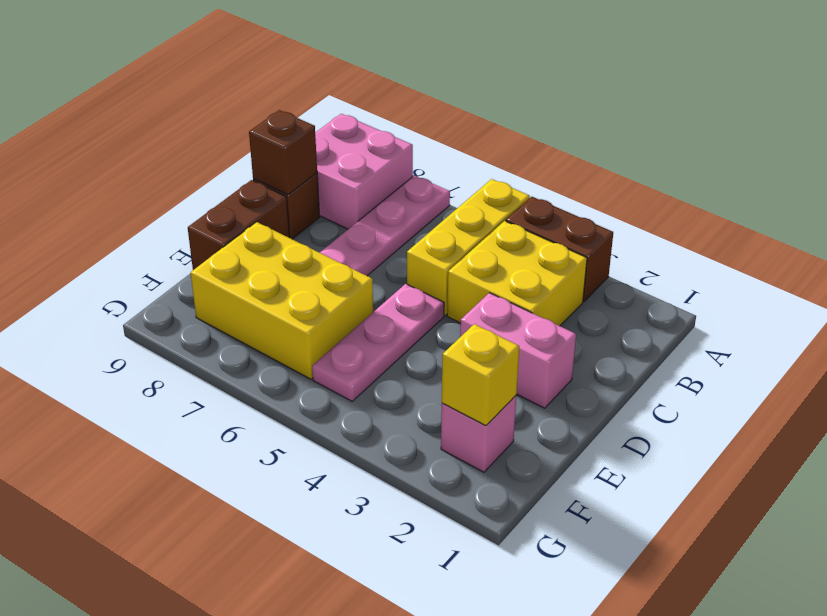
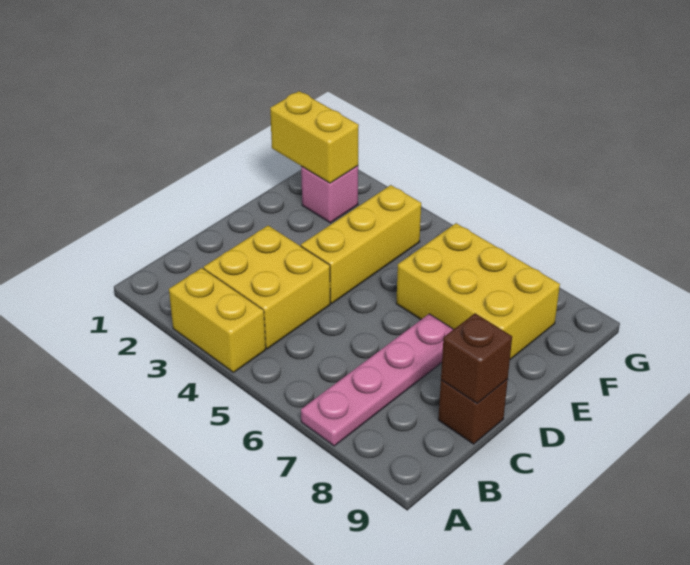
brown 1x2 brick [506,197,613,302] -> yellow 1x2 brick [169,268,266,373]
yellow 1x3 brick [407,179,530,315] -> yellow 1x3 brick moved to [301,185,421,303]
pink 2x2 brick [315,114,413,229] -> none
pink 1x2 brick [460,293,576,408] -> none
pink 1x3 plate [312,284,444,401] -> none
brown 1x2 brick [188,180,289,270] -> none
yellow 1x1 brick [442,324,519,426] -> yellow 1x2 brick [270,91,359,183]

